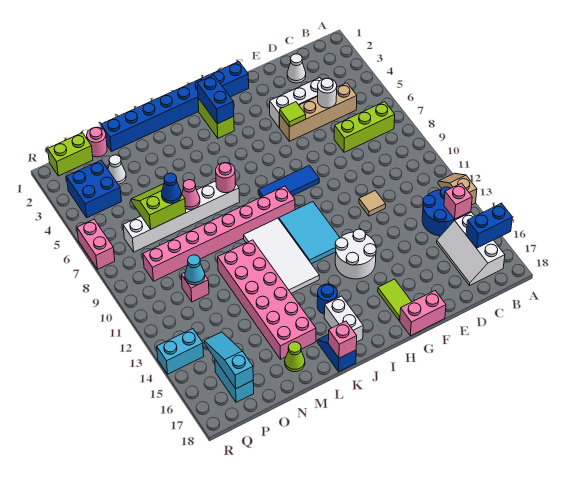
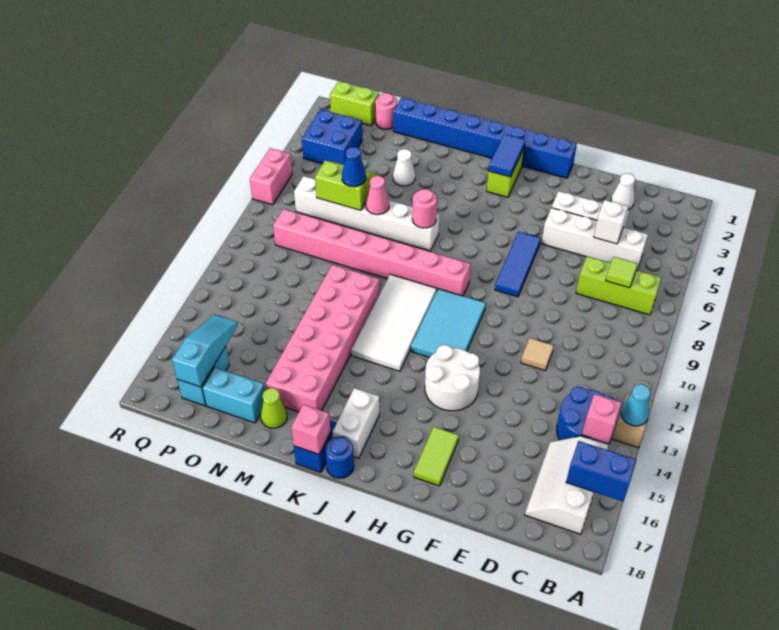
tan 1x4 brick [280,83,357,141] -> white 1x4 brick [541,208,648,270]
white 1x1 round brick [318,78,337,108] -> white 1x1 brick [594,200,628,244]
lime 1x1 tile [279,102,306,127] -> lime 1x1 tile moved to [606,257,637,288]
pink 1x2 brick [400,291,446,336] -> none
blue 1x3 tile [258,165,319,197] -> blue 1x3 tile turned to [495,232,541,297]
blue 1x2 brick [197,75,234,124] -> blue 1x2 tile [489,134,525,177]
blue 1x1 round brick [317,284,338,314] -> blue 1x1 round brick moved to [325,436,354,478]
white 1x1 cone [108,155,126,184] -> white 1x1 cone moved to [393,149,415,186]
pink 1x1 brick [181,273,209,302] -> none
cyan 1x1 cone [185,255,205,285] -> cyan 1x1 cone moved to [621,384,650,426]
cyan 1x2 brick [157,329,204,374] -> cyan 1x2 brick moved to [202,368,265,423]

